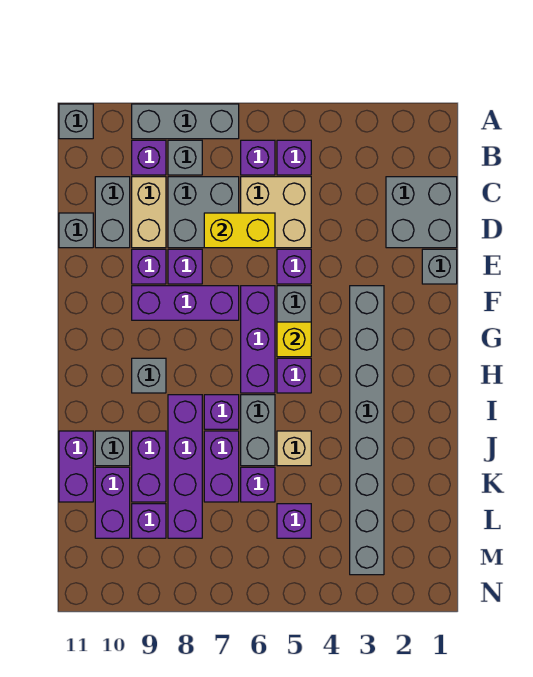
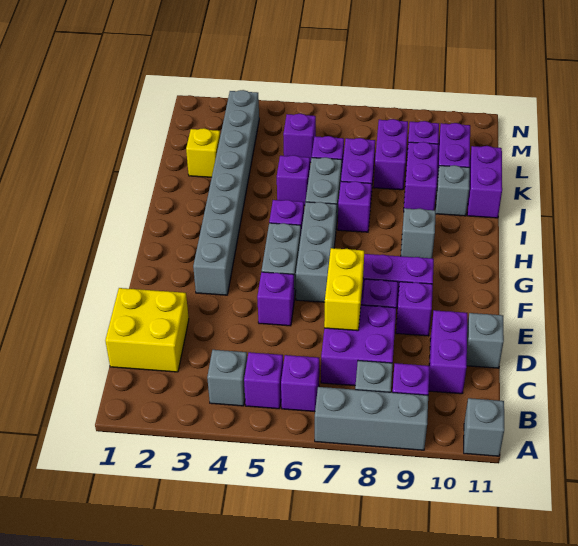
grey 2x2 brick [386,177,457,248] -> yellow 2x2 brick [105,288,189,372]
tan 2x2 brick [241,177,311,248] -> none
grey 2x2 brick [168,177,239,248] -> purple 2x2 brick [321,305,396,386]
tan 1x2 brick [132,177,166,248] -> none
grey 1x2 brick [95,177,130,248] -> purple 1x2 brick [429,310,467,394]
yellow 1x2 brick [204,213,275,248] -> yellow 1x2 brick turned to [324,248,364,331]
grey 1x1 brick [422,249,457,284] -> grey 1x1 brick moved to [207,350,247,406]
purple 1x3 brick [241,286,275,393] -> grey 1x3 brick [296,202,337,302]
yellow 1x1 brick [277,322,311,357] -> yellow 1x1 brick moved to [186,128,220,177]
purple 1x4 brick [168,395,202,538] -> purple 1x2 brick [374,119,408,190]
tan 1x1 brick [277,431,311,466] -> purple 1x1 brick [277,155,310,205]

